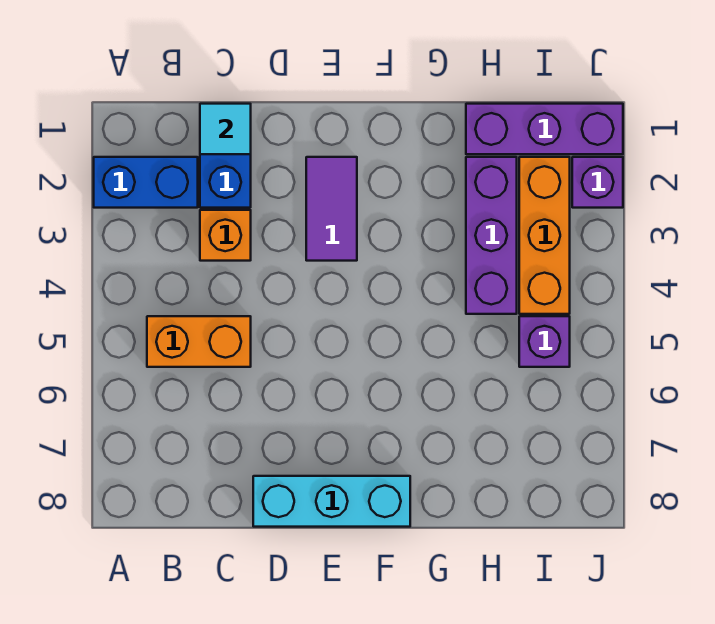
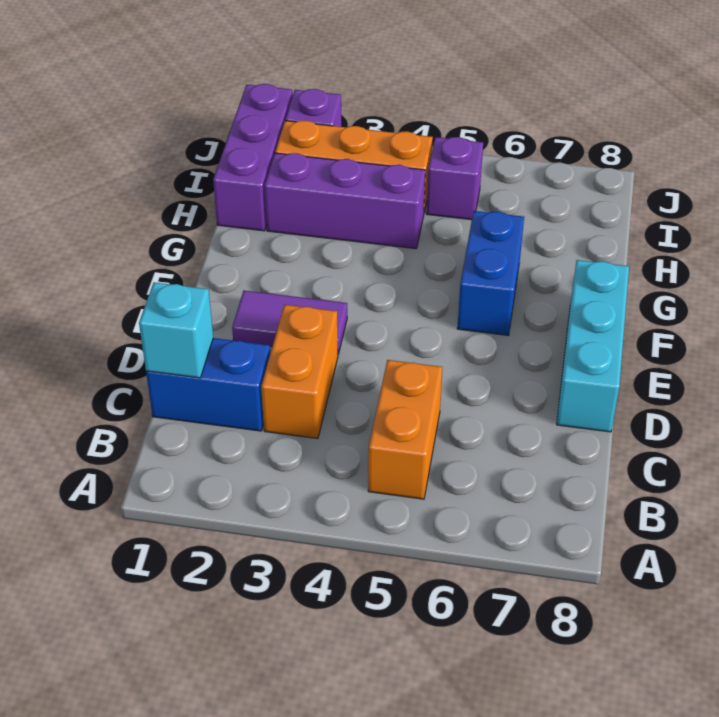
blue 1x2 brick [94,157,198,208] -> blue 1x2 brick moved to [457,211,524,335]
cyan 1x1 tile [200,104,251,154] -> cyan 1x1 brick [139,282,213,378]
orange 1x1 brick [200,210,251,261] -> orange 1x2 brick [261,305,338,439]

